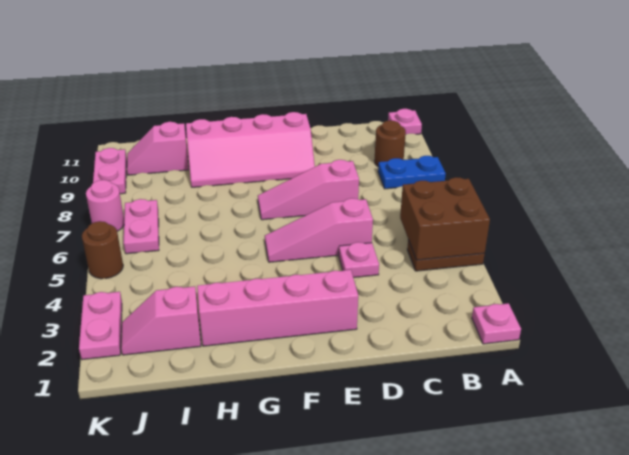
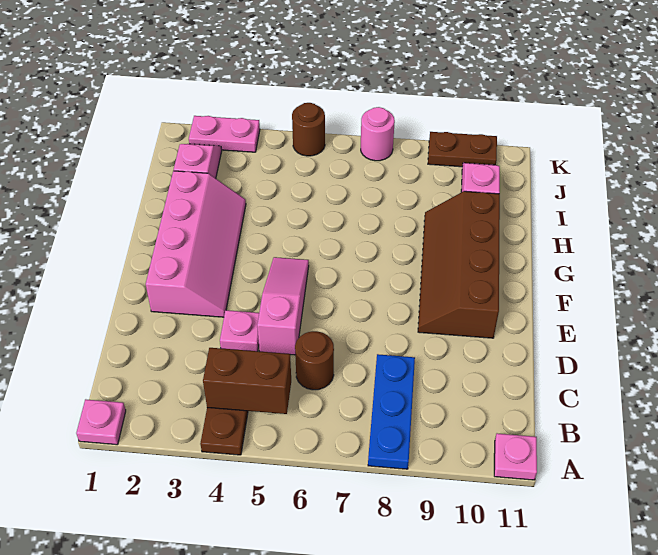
brown 2x2 brick [400,177,490,260] -> brown 1x2 brick [203,348,291,414]
blue 1x2 plate [378,156,446,189] -> blue 1x3 plate [368,354,415,469]
brown 1x1 round brick [375,120,406,166] -> brown 1x1 round brick moved to [295,331,334,390]
pink 1x3 slope [258,160,359,220] -> none
pink 2x4 slope [186,112,315,187] -> brown 2x4 slope [418,191,500,338]
pink 1x2 plate [124,199,159,254] -> none
pink 1x2 plate [93,148,127,194] -> brown 1x2 plate [428,132,497,167]

